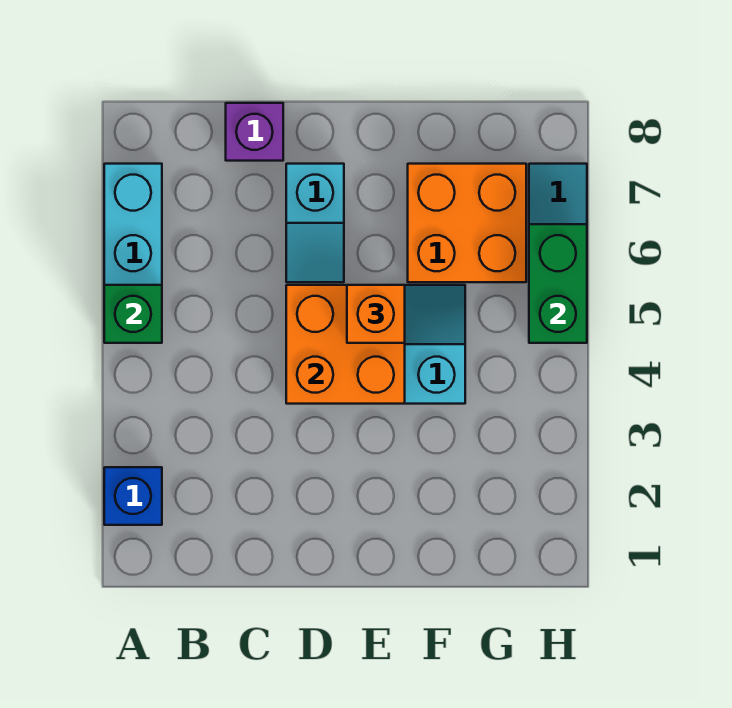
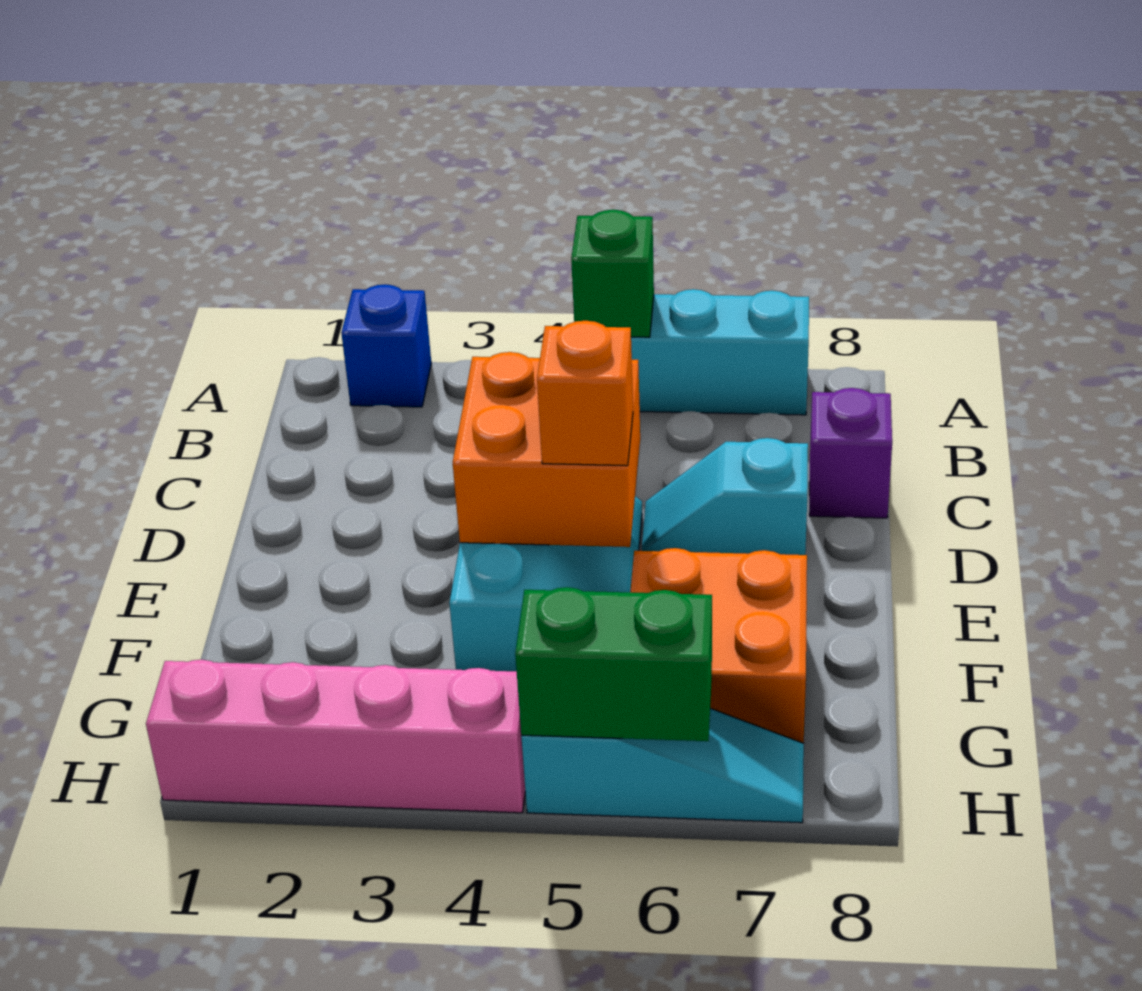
none -> pink 1x4 brick [146,660,525,813]

